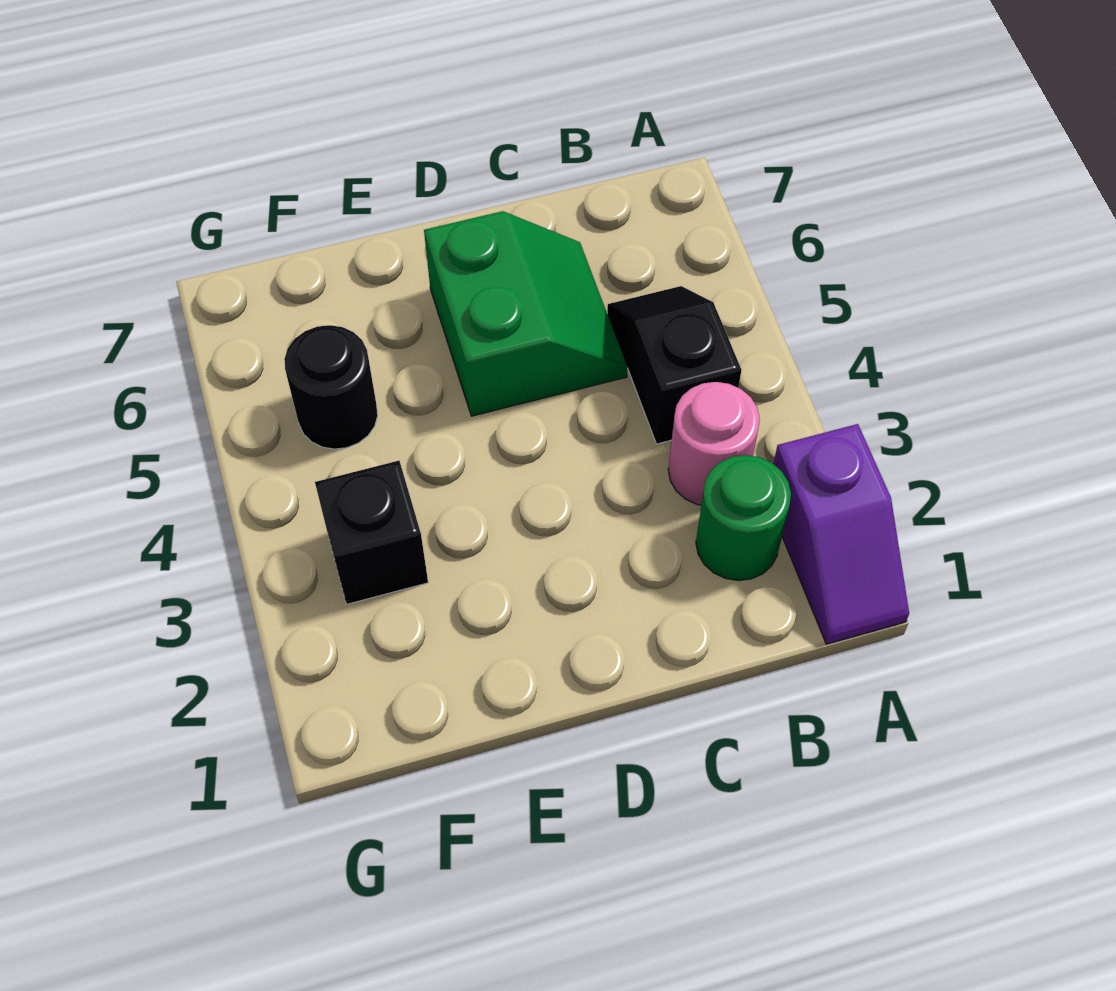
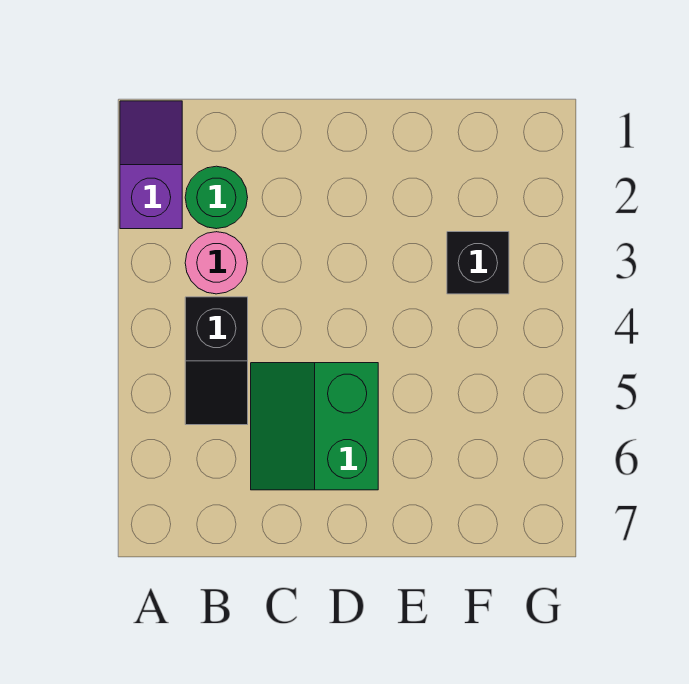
black 1x1 round brick [284,325,378,449] -> none

